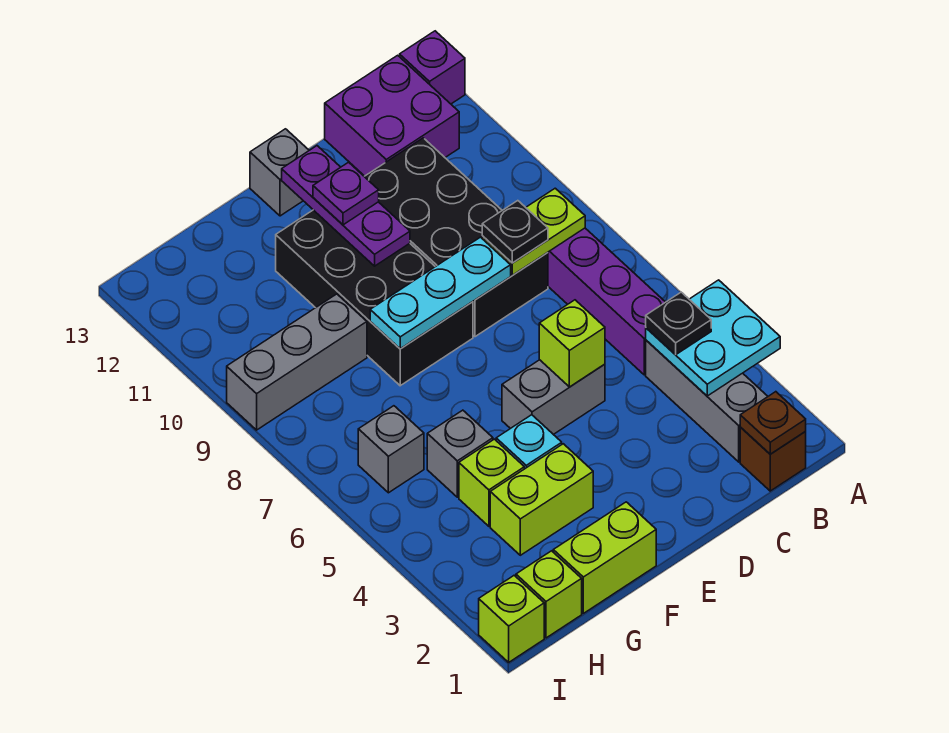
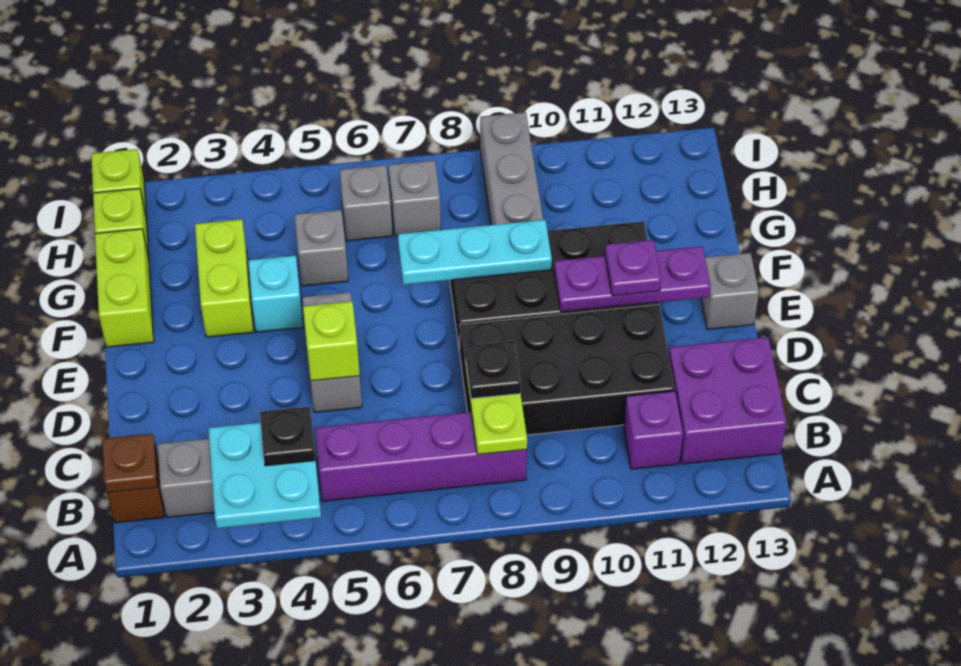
purple 1x1 brick [400,31,465,104] -> purple 1x1 brick moved to [624,391,683,469]
cyan 1x3 plate [370,237,511,349] -> cyan 1x3 plate turned to [398,220,552,285]
lime 1x1 brick [459,439,524,526] -> none
none -> grey 1x1 brick [389,160,441,236]

